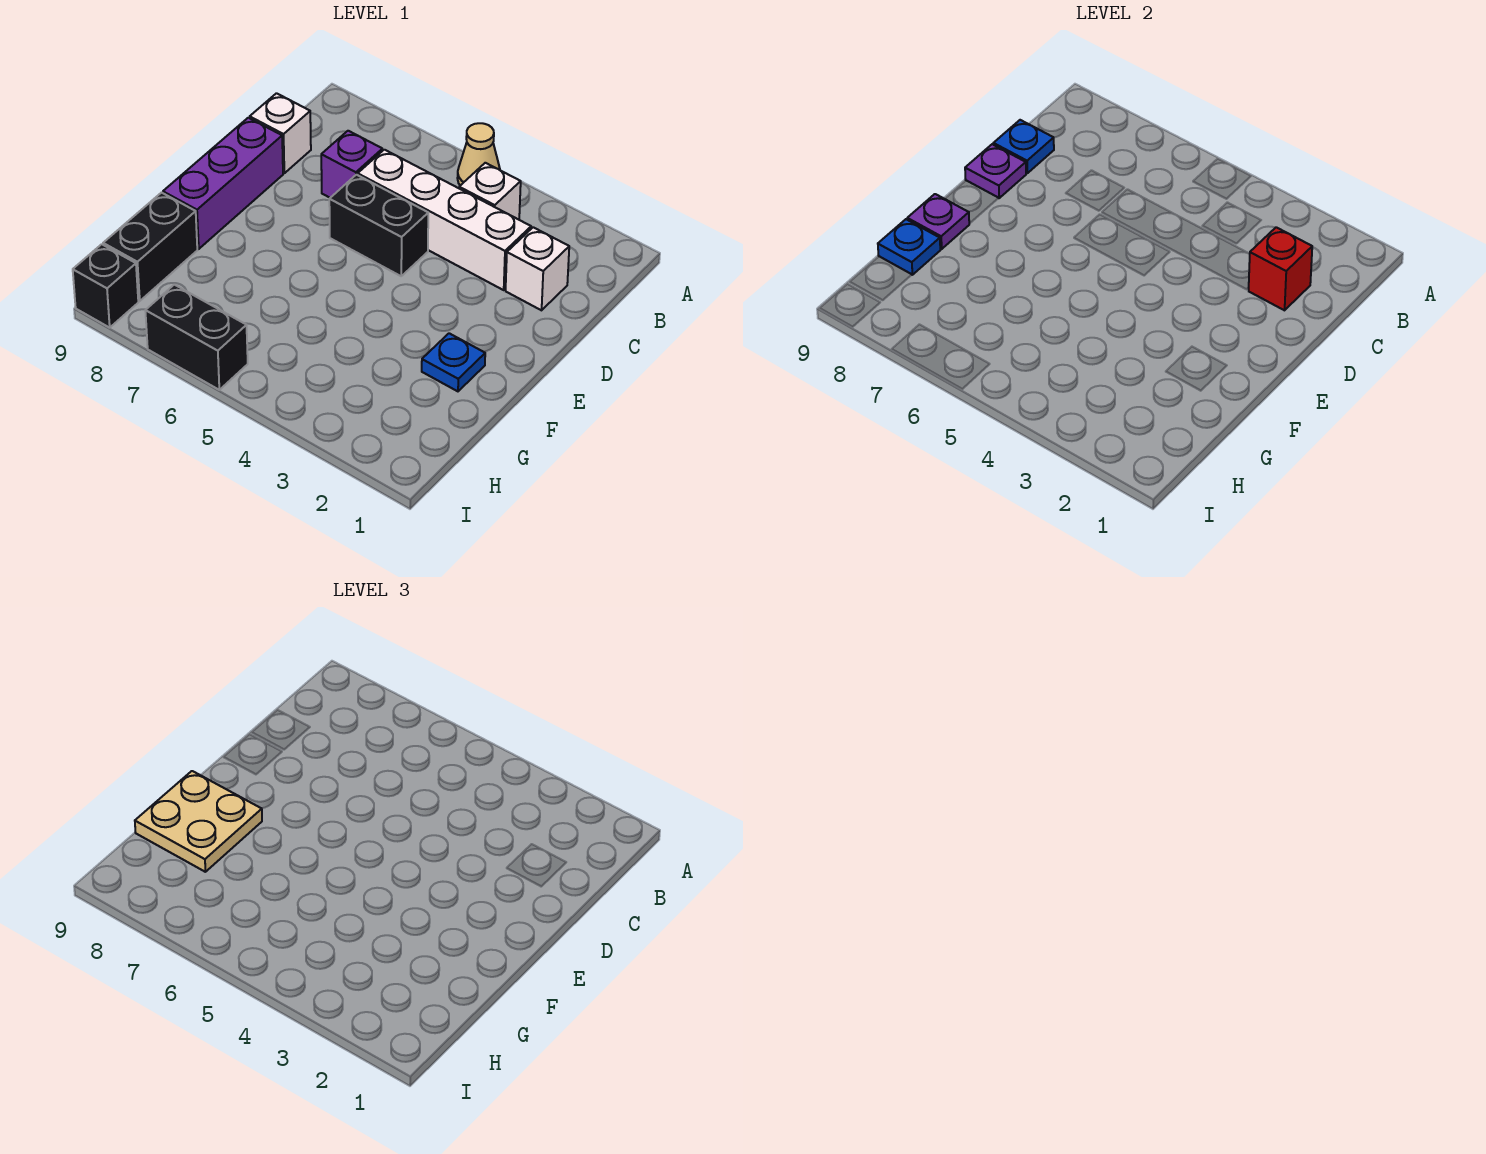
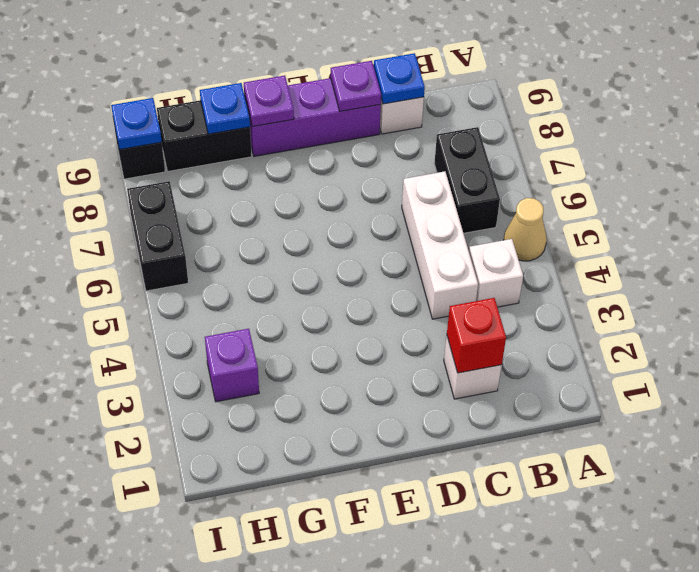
white 1x4 brick [358,150,531,290] -> white 1x3 brick [402,171,478,319]
purple 1x1 brick [321,131,382,198] -> purple 1x1 brick moved to [205,329,259,402]
black 1x2 brick [329,175,428,276] -> black 1x2 brick moved to [434,127,500,233]
blue 1x1 plate [422,333,485,391] -> blue 1x1 plate moved to [111,98,162,150]
tan 2x2 plate [135,771,262,872] -> none

